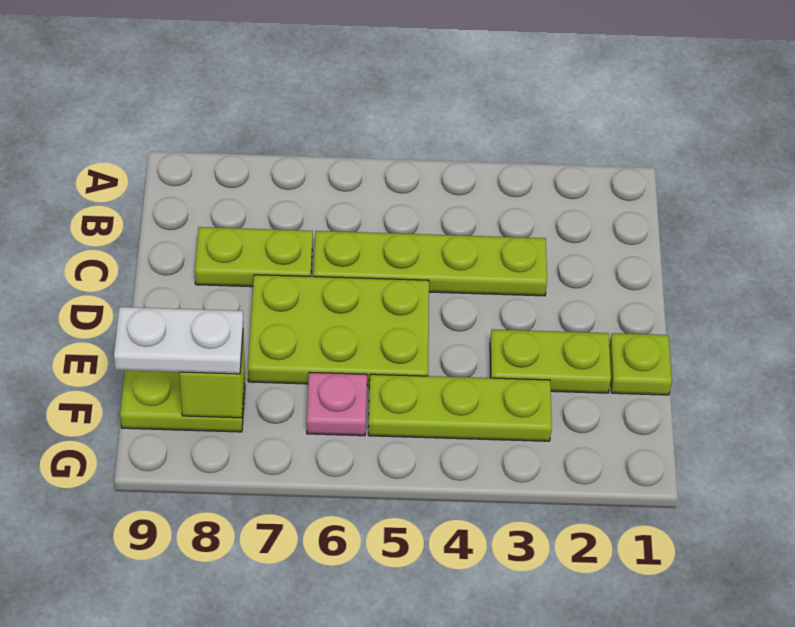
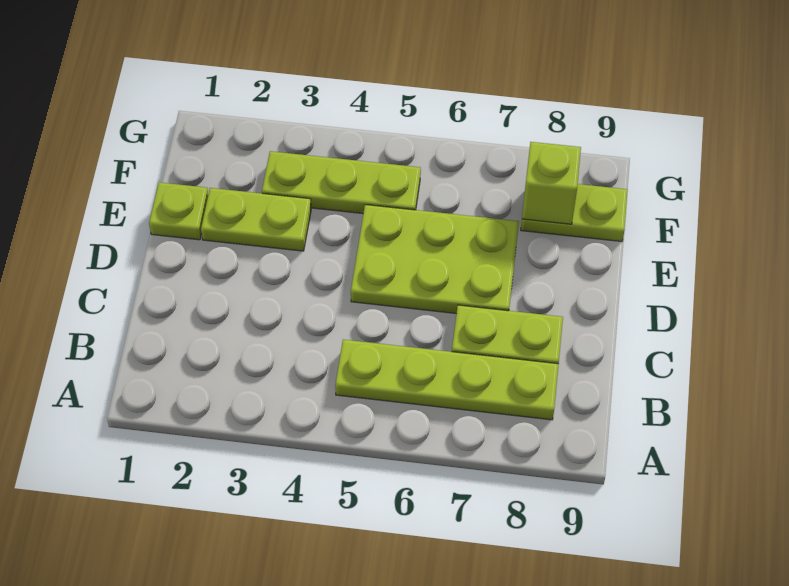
lime 1x4 plate [313,231,547,296] -> lime 1x4 plate moved to [335,340,559,420]
pink 1x1 plate [307,372,367,436] -> none
white 1x2 plate [114,307,243,374] -> none

